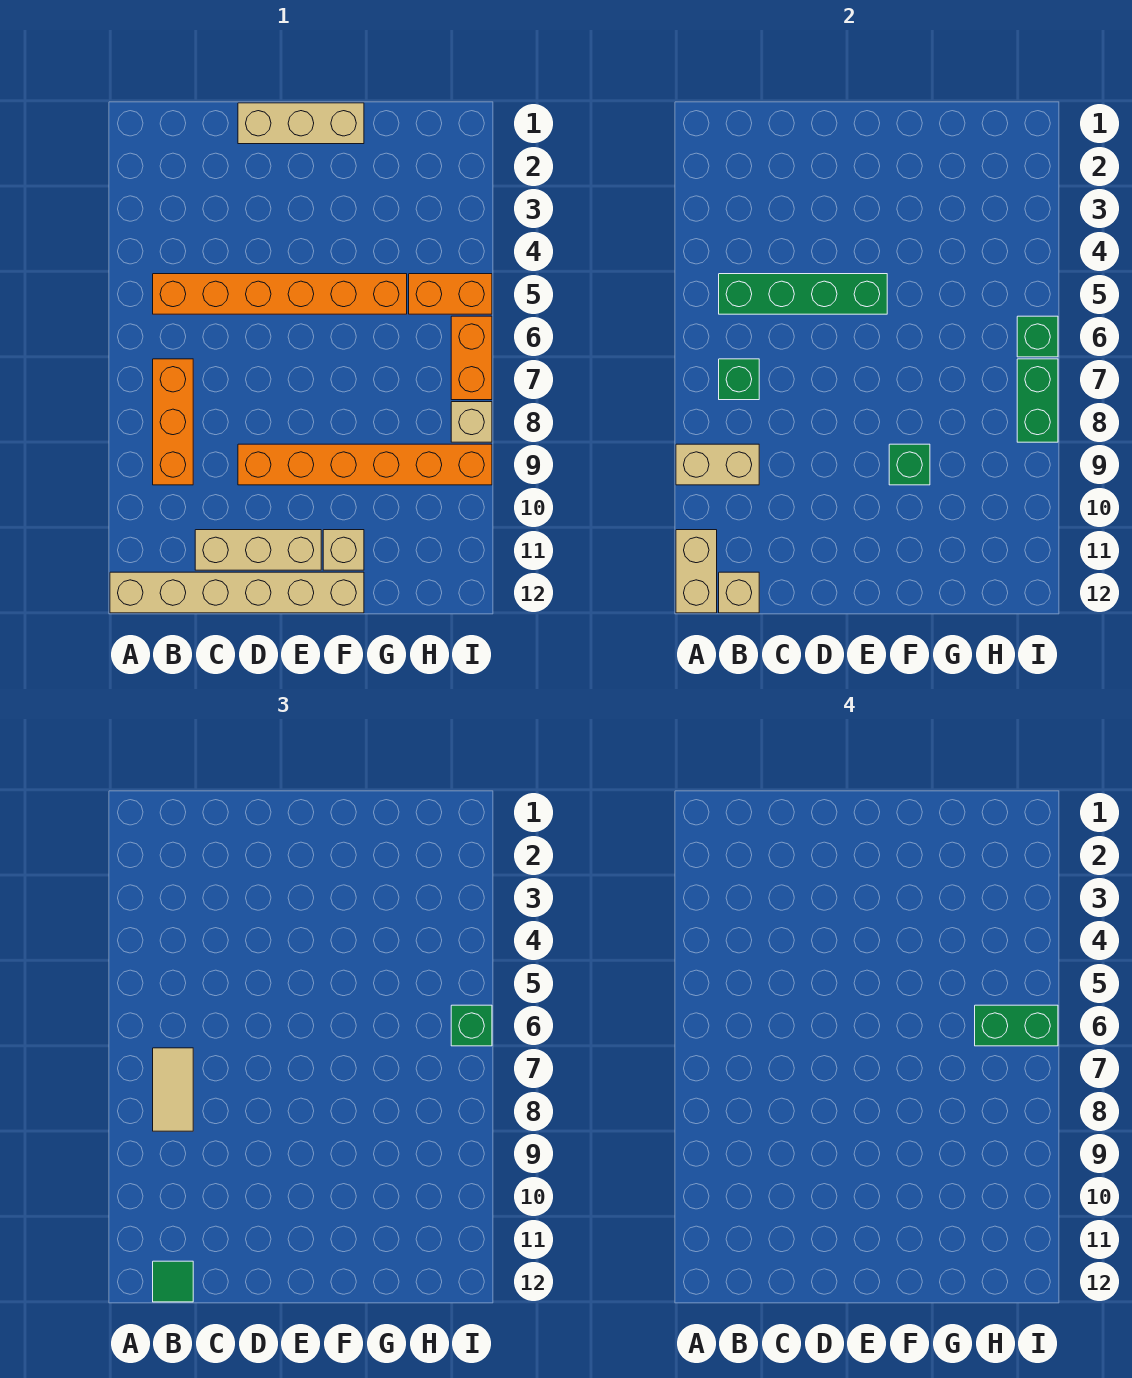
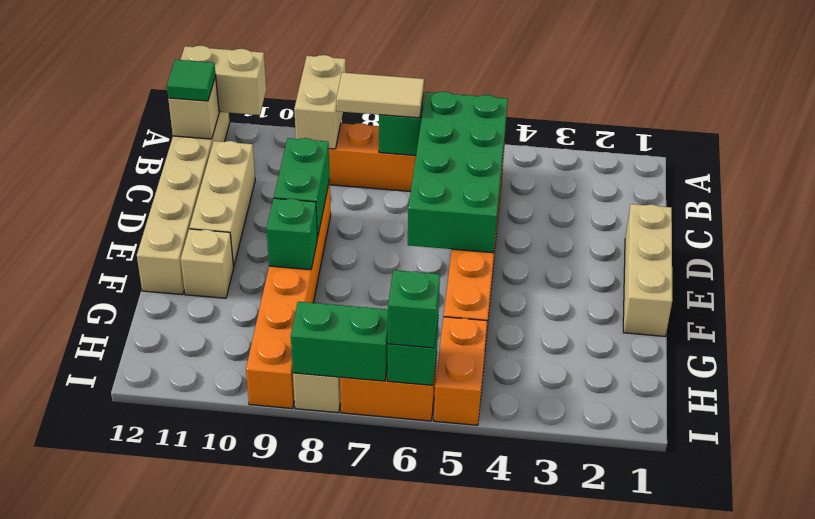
green 1x4 brick [719,274,887,314] -> green 2x4 brick [408,92,508,253]
green 1x2 brick [975,1005,1058,1046] -> green 1x2 brick moved to [274,138,330,238]

